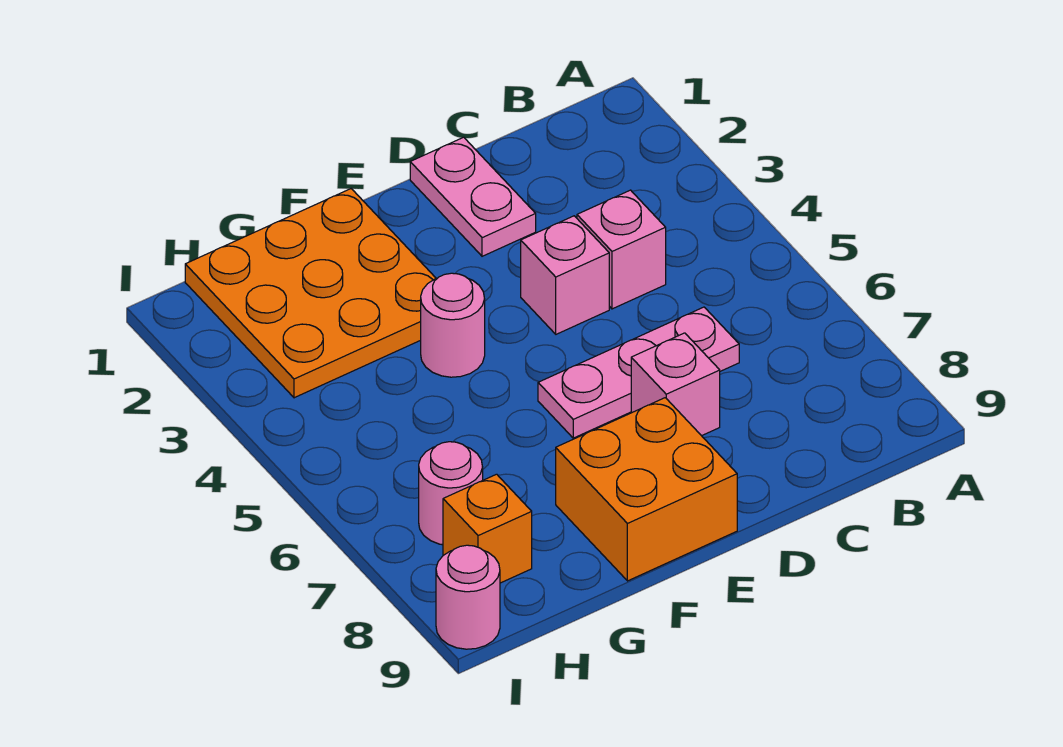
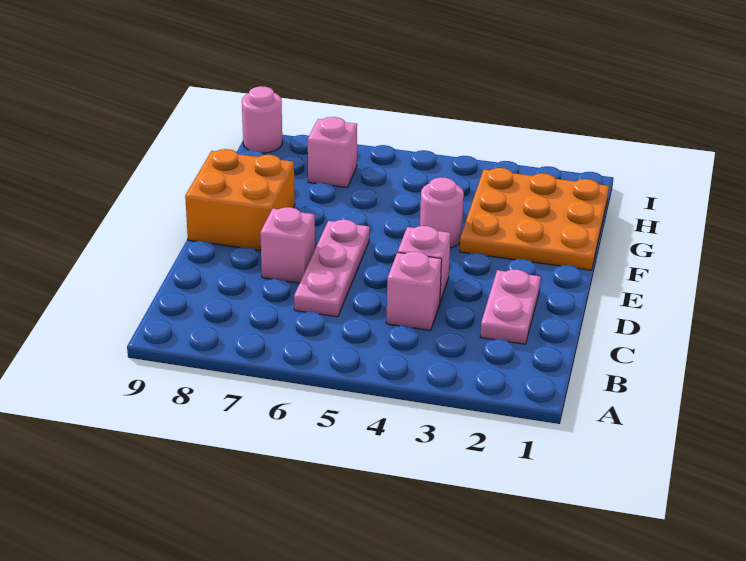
pink 1x2 plate [410,137,536,256] -> pink 1x2 plate turned to [480,270,541,344]
pink 1x1 round brick [419,442,483,545] -> pink 1x1 brick [308,117,357,188]
orange 1x1 brick [443,474,532,583] -> none

